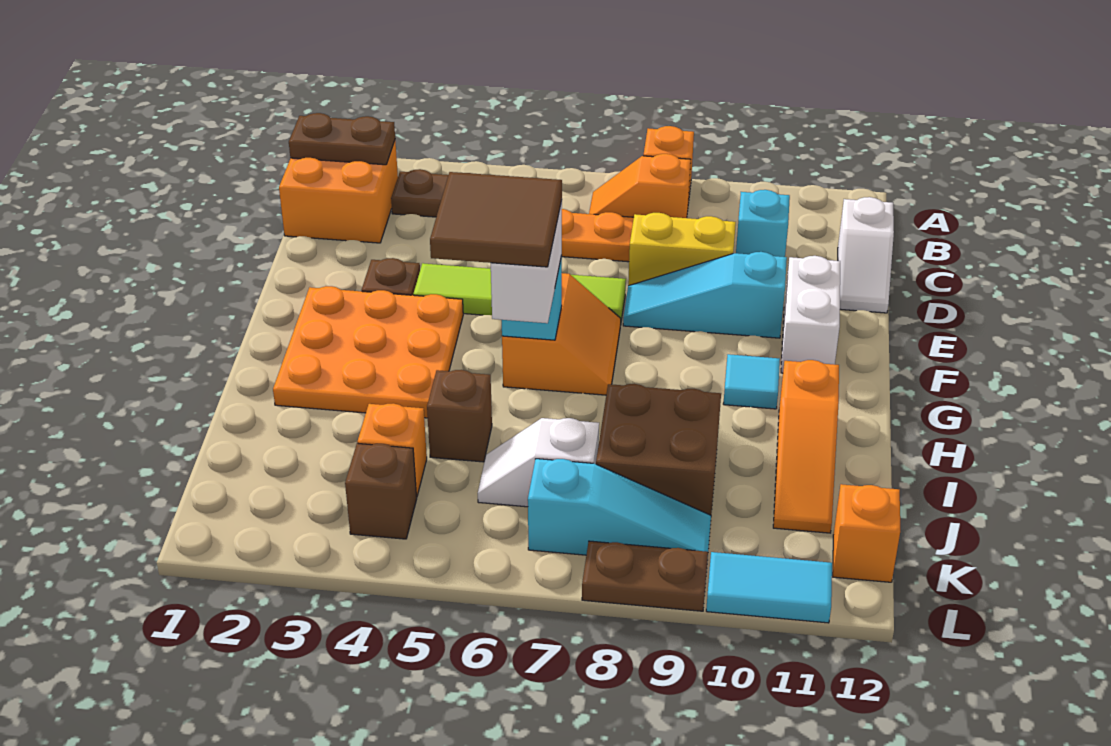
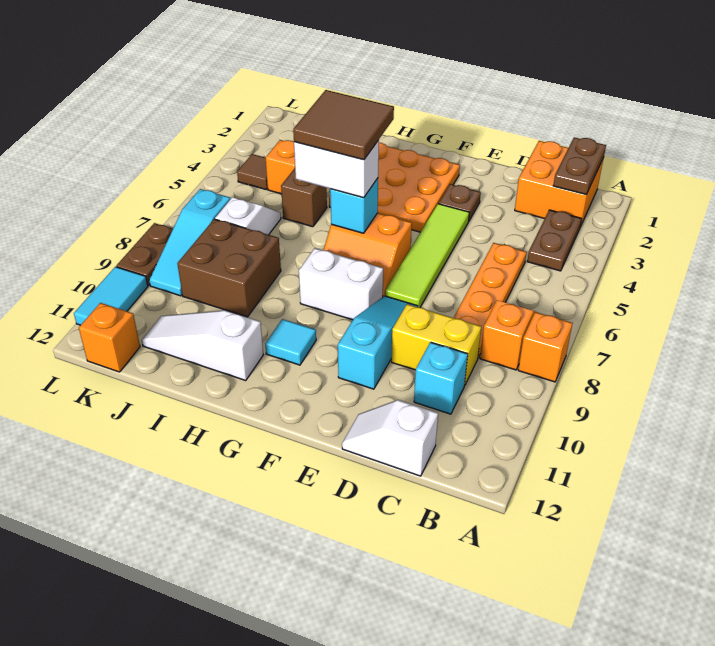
yellow 1x2 brick [628,213,736,286] -> yellow 1x2 brick turned to [391,304,481,386]
white 1x2 brick [781,256,840,373] -> white 1x2 brick moved to [299,248,383,320]
orange 1x3 slope [773,360,839,533] -> white 1x3 slope [142,310,263,380]
brown 1x1 brick [345,443,417,539] -> brown 1x1 tile [237,154,268,189]

